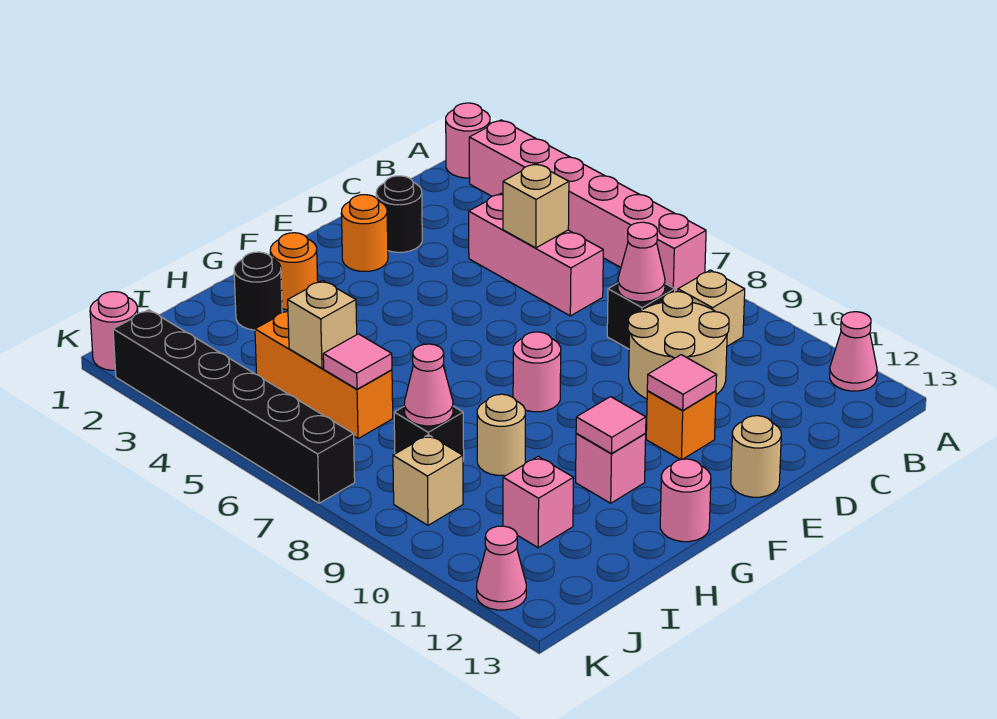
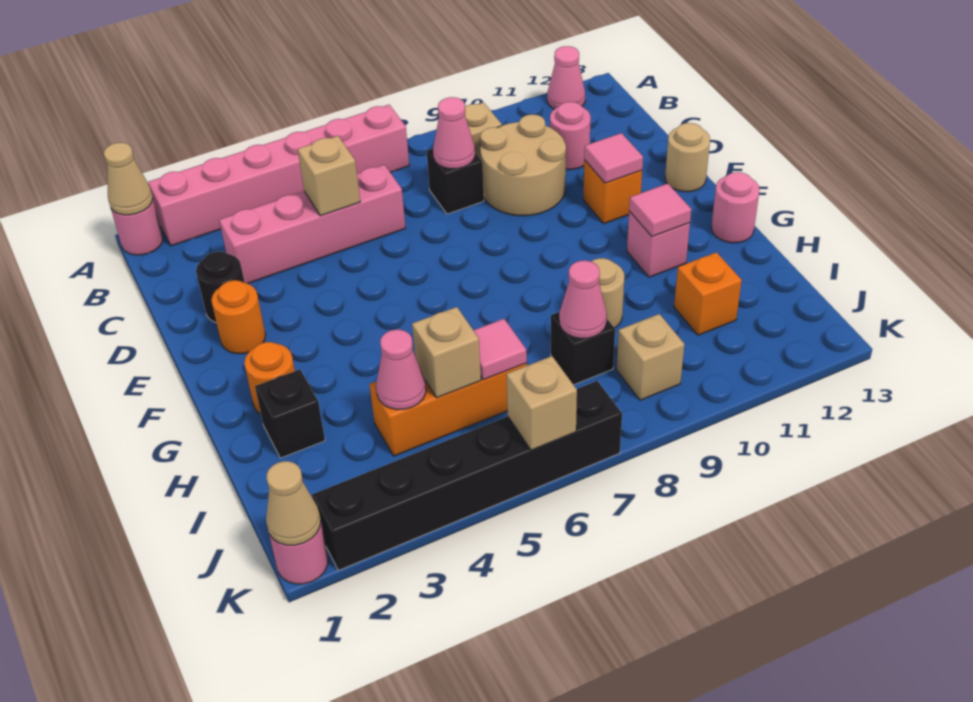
none -> tan 1x1 cone [104,143,153,215]
pink 1x3 brick [469,193,603,316] -> pink 1x4 brick [219,165,405,283]
pink 1x1 round brick [513,332,561,412] -> pink 1x1 round brick moved to [550,102,591,170]
black 1x1 round brick [234,252,282,330] -> black 1x1 brick [255,369,325,458]
pink 1x1 brick [503,457,574,548] -> orange 1x1 brick [674,252,742,335]
none -> tan 1x1 cone [266,461,321,545]
none -> tan 1x1 brick [506,356,577,450]
pink 1x1 cone [477,526,526,610] -> pink 1x1 cone moved to [376,330,426,410]

